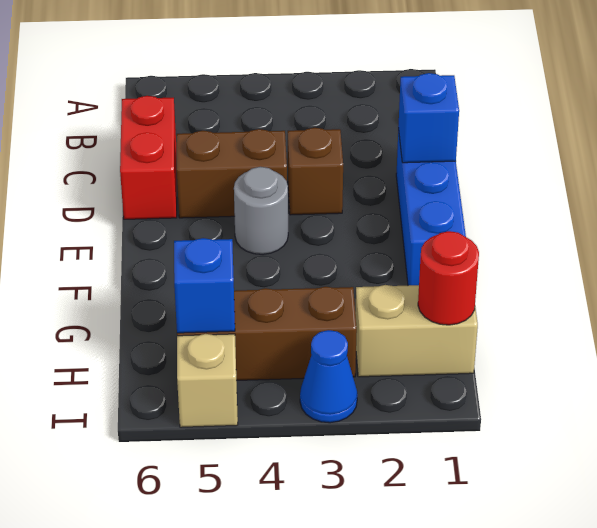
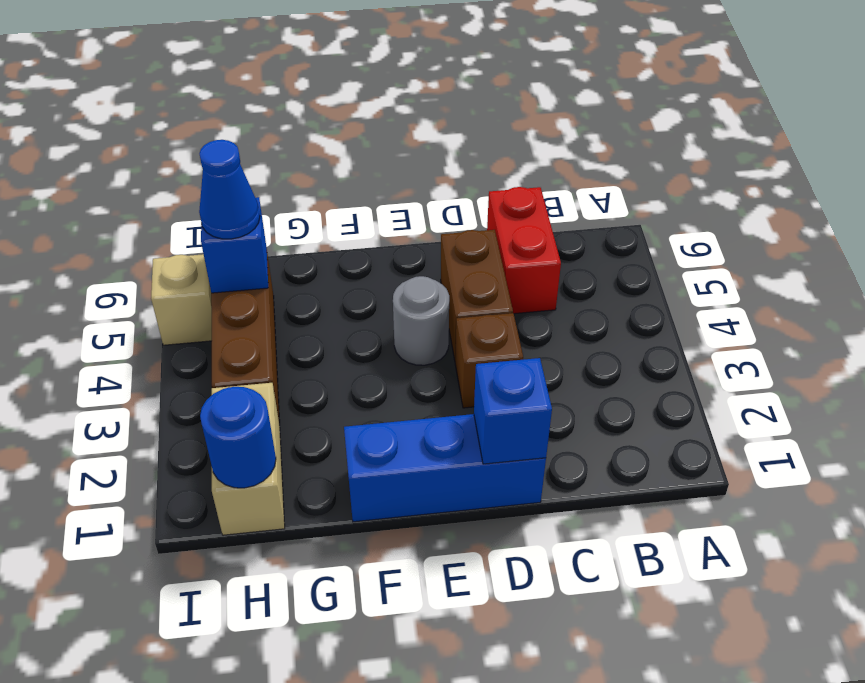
red 1x2 brick [120,96,177,219] -> red 1x2 brick turned to [487,187,561,314]
red 1x1 round brick [418,231,479,325] -> blue 1x1 round brick [200,387,276,488]
blue 1x1 cone [300,330,357,423] -> blue 1x1 cone moved to [199,140,260,239]

